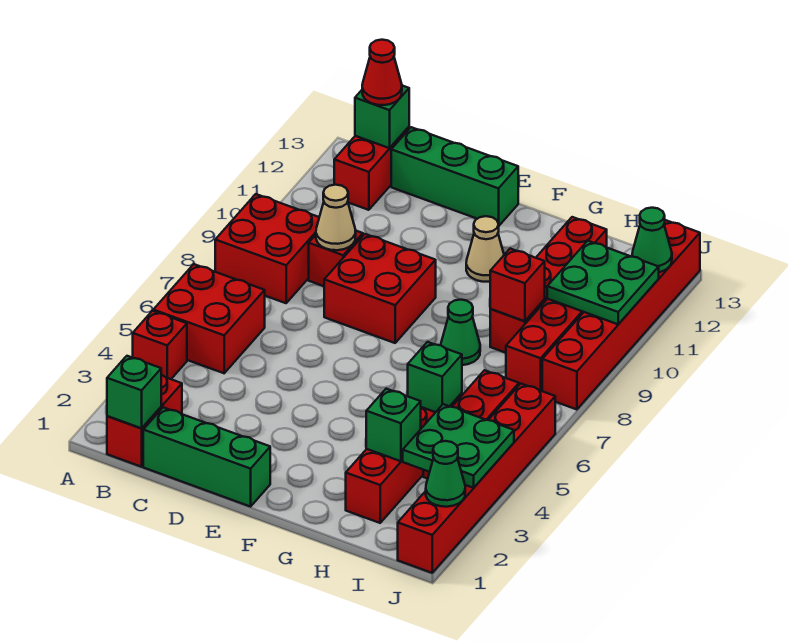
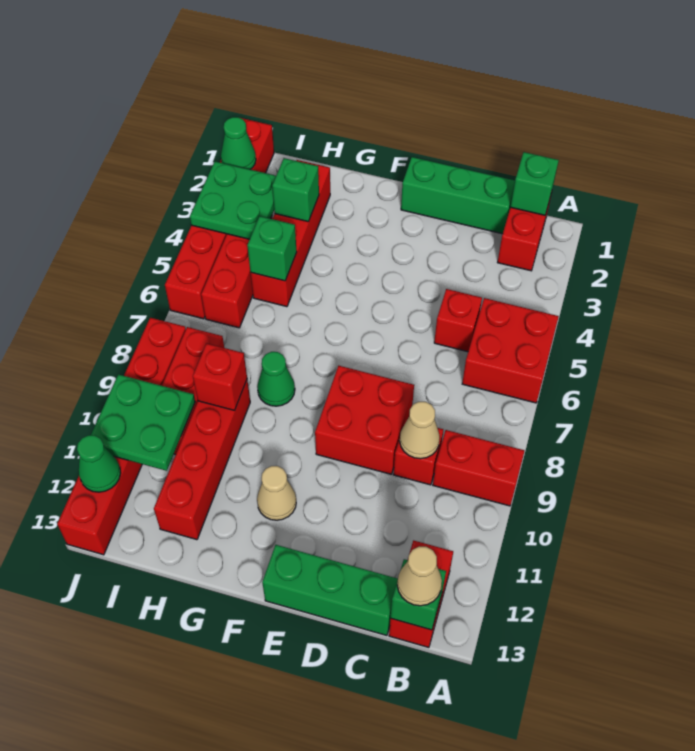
red 1x1 brick [133,311,187,379] -> red 1x1 brick moved to [434,289,482,352]
red 2x2 brick [215,194,319,303] -> red 1x2 brick [433,430,524,506]
red 1x1 cone [362,40,402,105] -> tan 1x1 cone [397,546,442,606]

